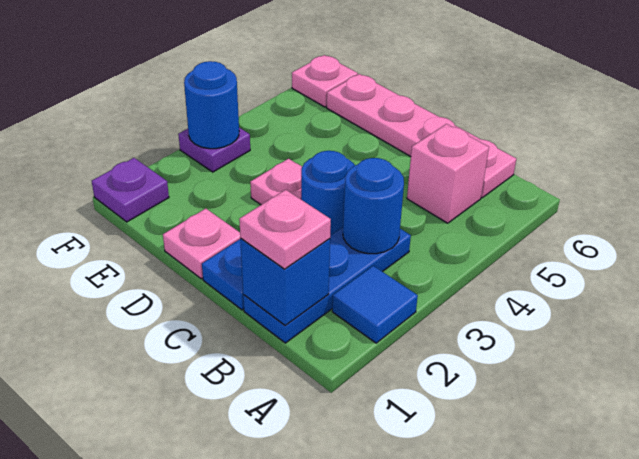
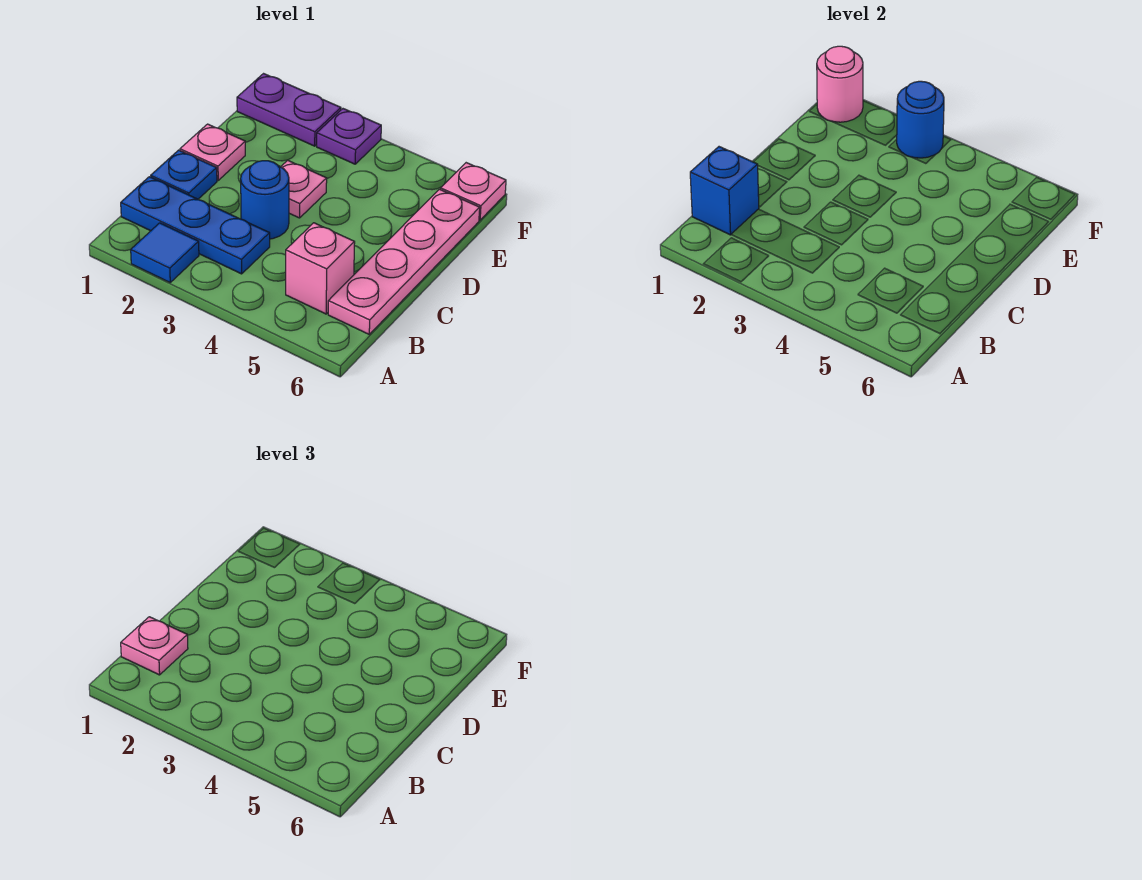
blue 1x1 round brick [343,158,404,254] -> none
purple 1x1 plate [92,158,169,222] -> purple 1x2 plate [237,74,341,146]
none -> pink 1x1 round brick [817,46,863,122]

